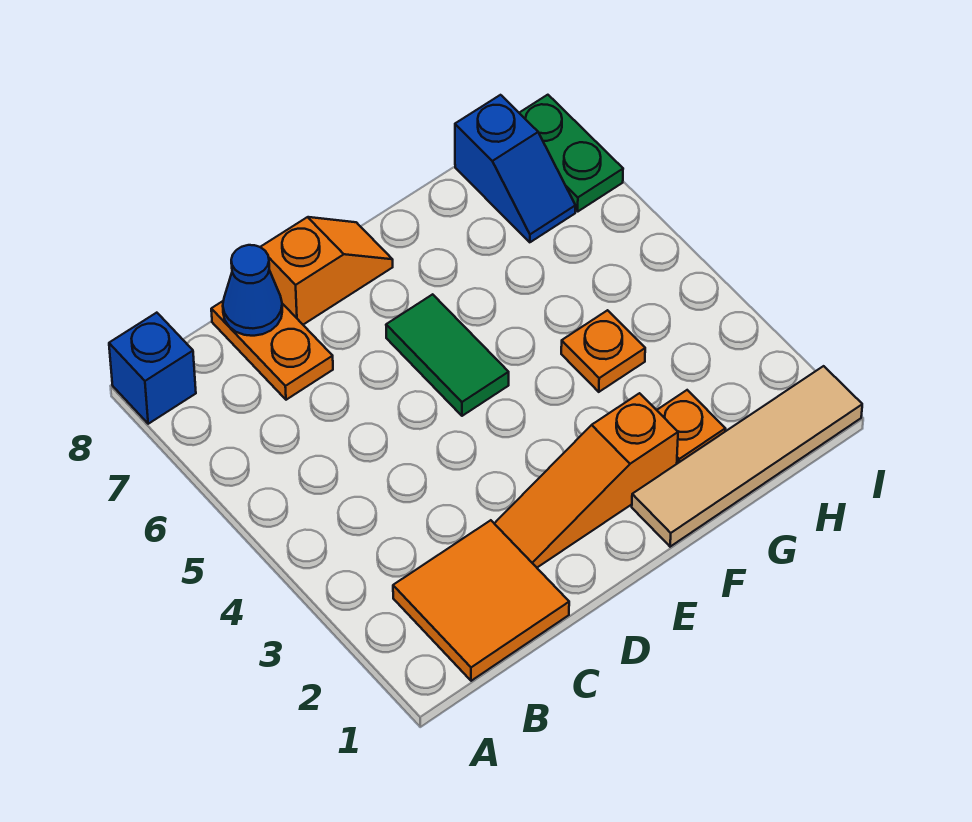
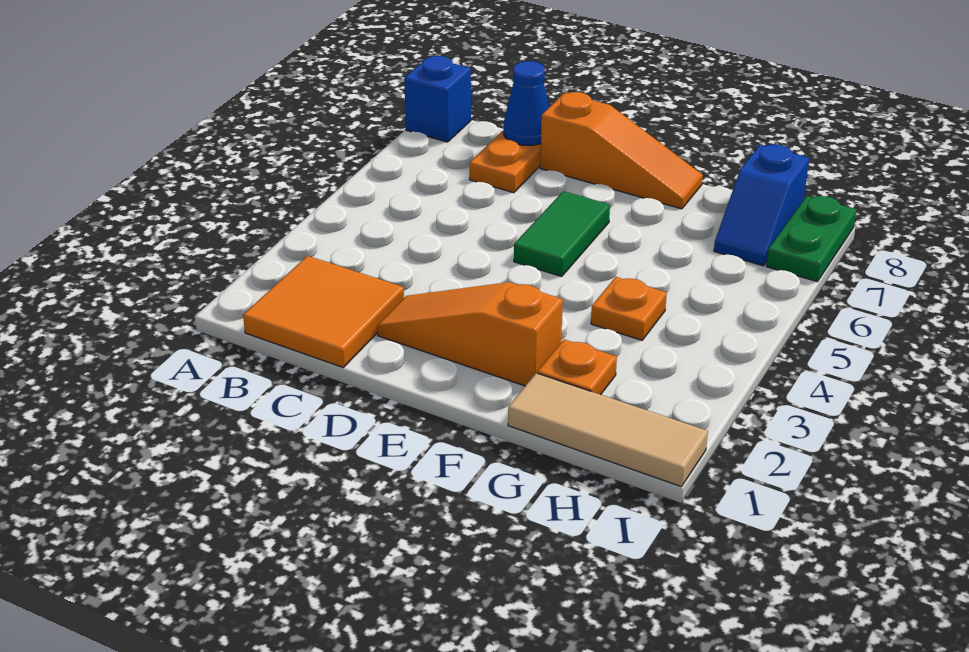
orange 1x2 slope [261,217,393,325] -> orange 1x3 slope [540,92,703,209]
tan 1x4 tile [632,366,862,547] -> tan 1x3 tile [508,373,708,487]

